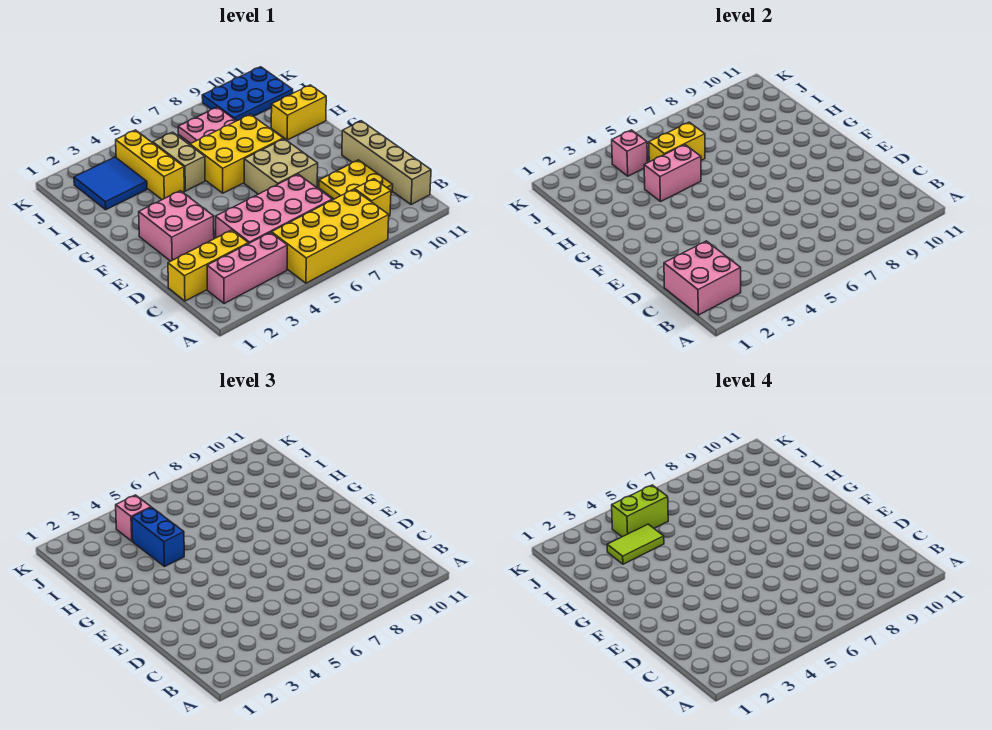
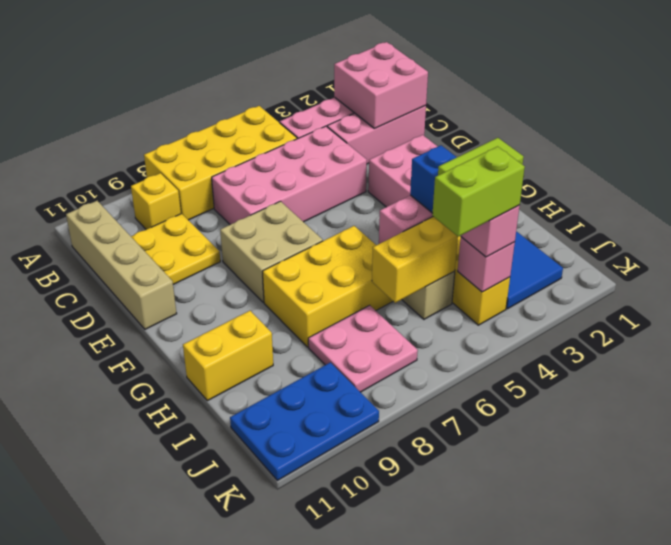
yellow 1x3 brick [168,230,248,301] -> pink 1x3 brick [327,106,426,164]

